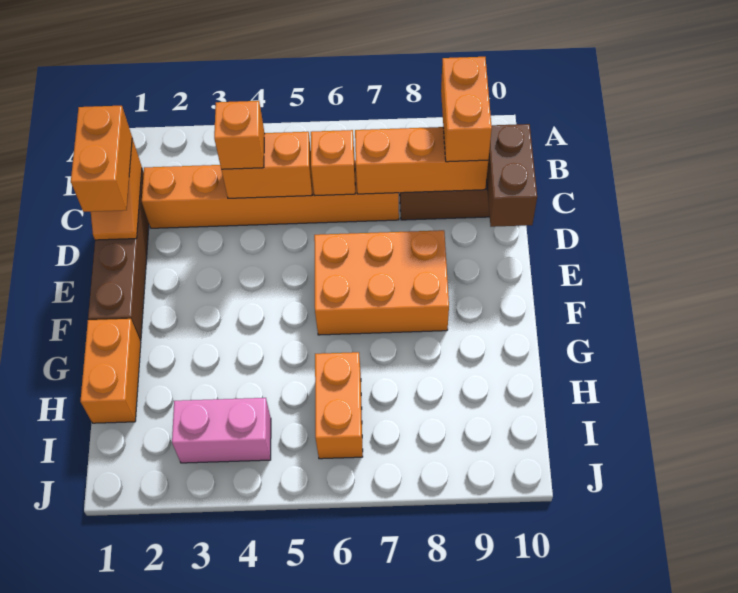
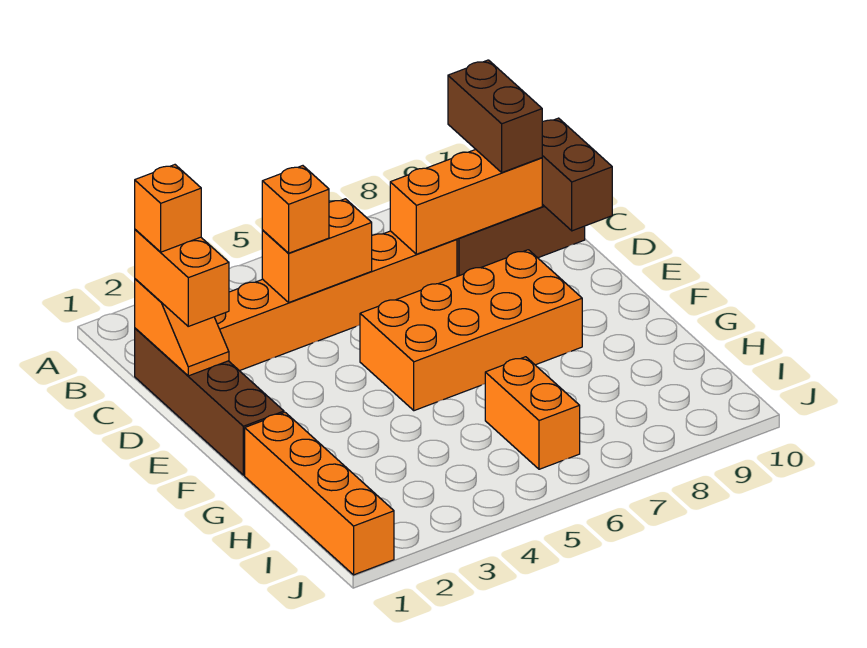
orange 1x2 brick [441,57,492,162] -> brown 1x2 brick [448,60,542,172]
orange 1x1 brick [311,130,355,196] -> orange 1x1 brick moved to [135,165,201,252]
orange 2x3 brick [314,230,449,335] -> orange 2x4 brick [360,250,582,411]
orange 1x2 brick [80,319,141,423] -> orange 1x4 brick [245,413,394,575]
pink 1x2 brick [172,398,271,463] -> none

